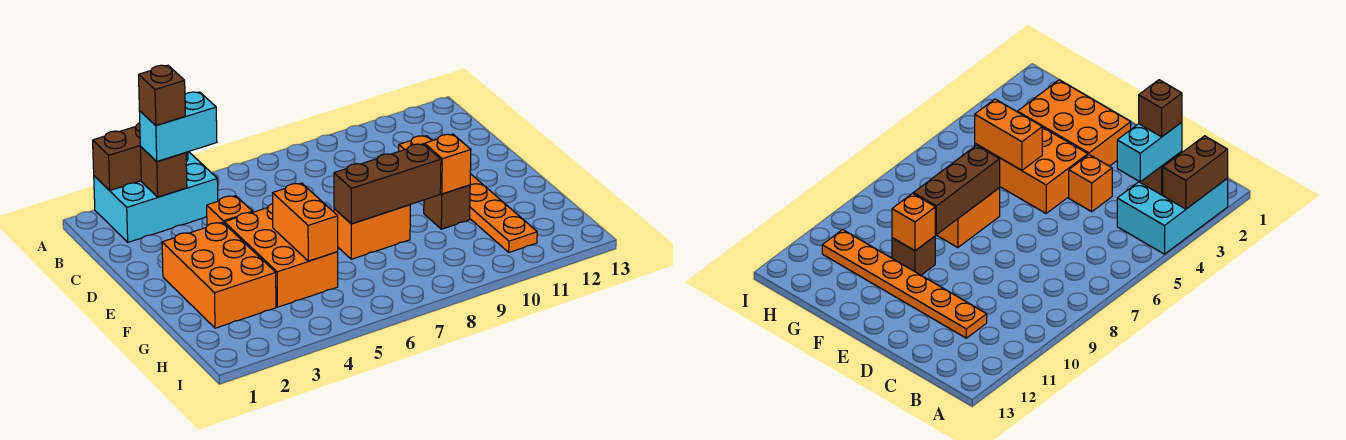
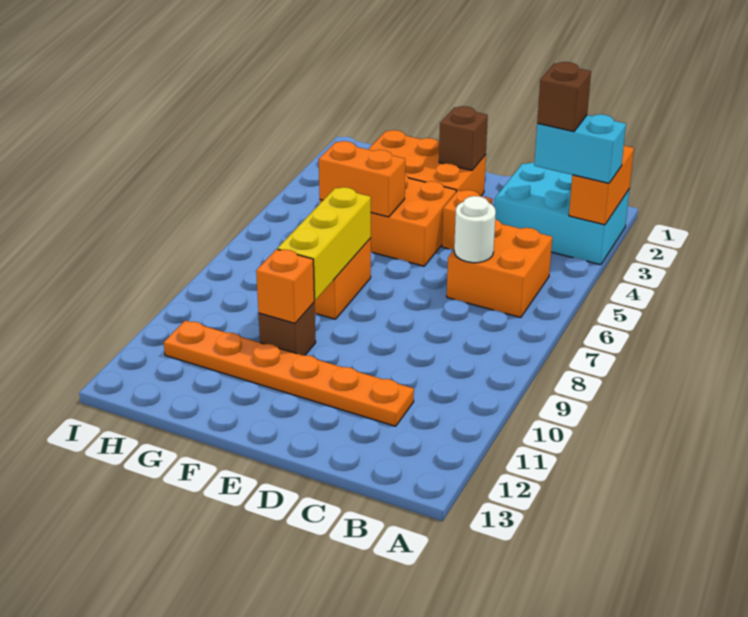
cyan 2x3 brick [94,152,218,242] -> cyan 2x3 brick turned to [494,163,629,265]
brown 1x2 brick [93,123,141,190] -> orange 1x2 brick [569,146,634,225]
brown 1x1 brick [140,146,187,197] -> brown 1x1 brick moved to [439,106,488,170]
cyan 1x2 brick [139,92,217,161] -> cyan 1x2 brick turned to [534,114,626,183]
none -> orange 2x2 brick [447,219,552,318]
none -> white 1x1 round brick [454,196,496,263]
brown 1x3 brick [334,144,441,224] -> yellow 1x3 brick [277,187,371,300]

